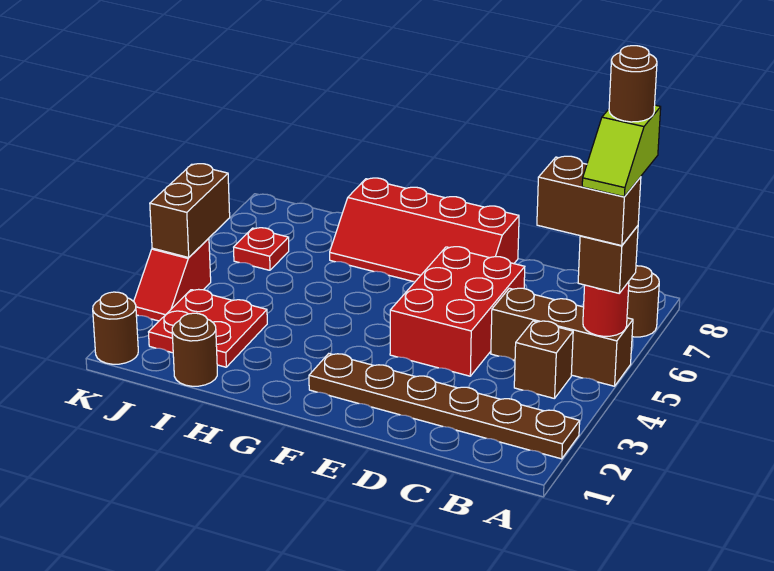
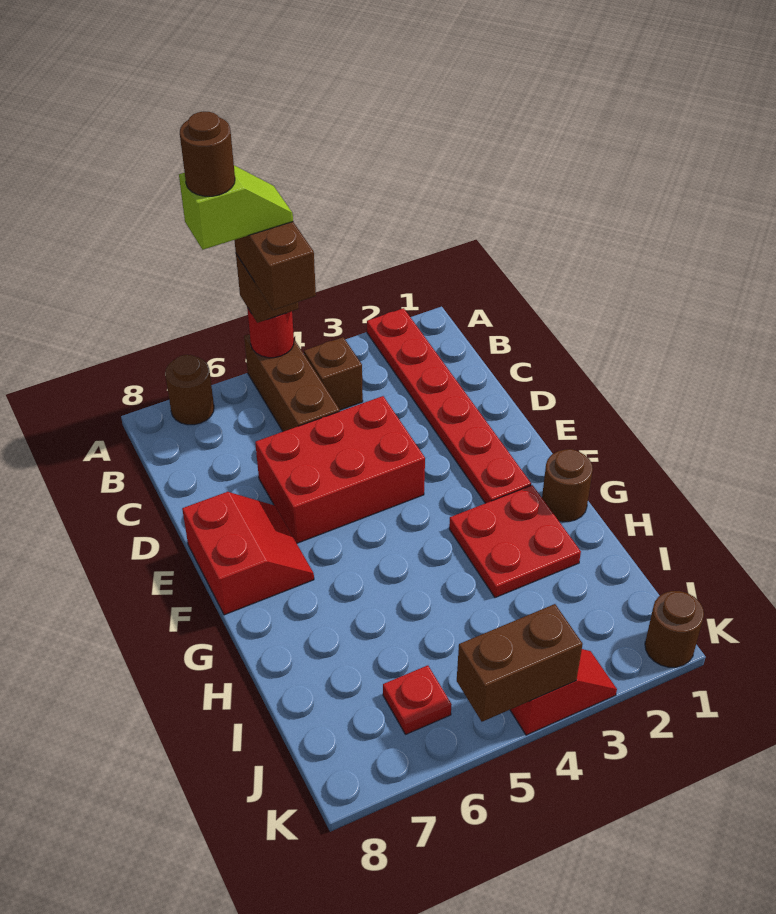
brown 1x6 plate [309,354,580,459] -> red 1x6 plate [367,308,531,503]
red 2x4 slope [330,178,519,282] -> red 2x2 slope [182,492,314,615]
brown 1x1 round brick [172,313,217,386] -> brown 1x1 round brick moved to [542,449,593,522]
red 2x2 plate [149,289,267,367] -> red 2x2 plate moved to [449,485,581,598]

